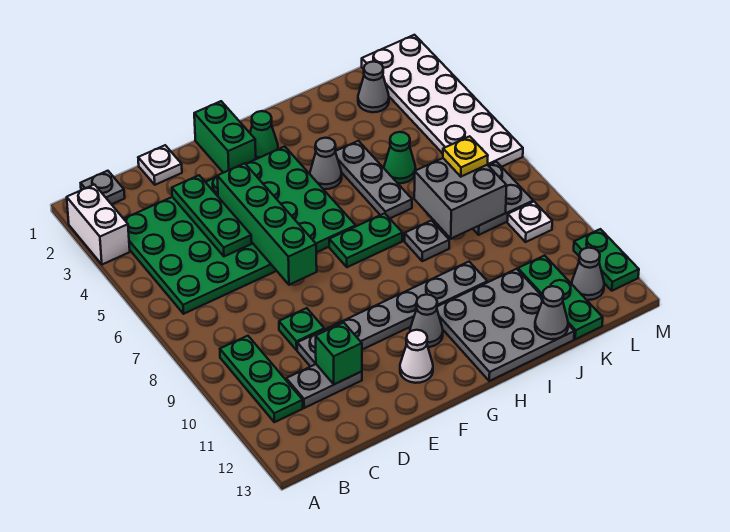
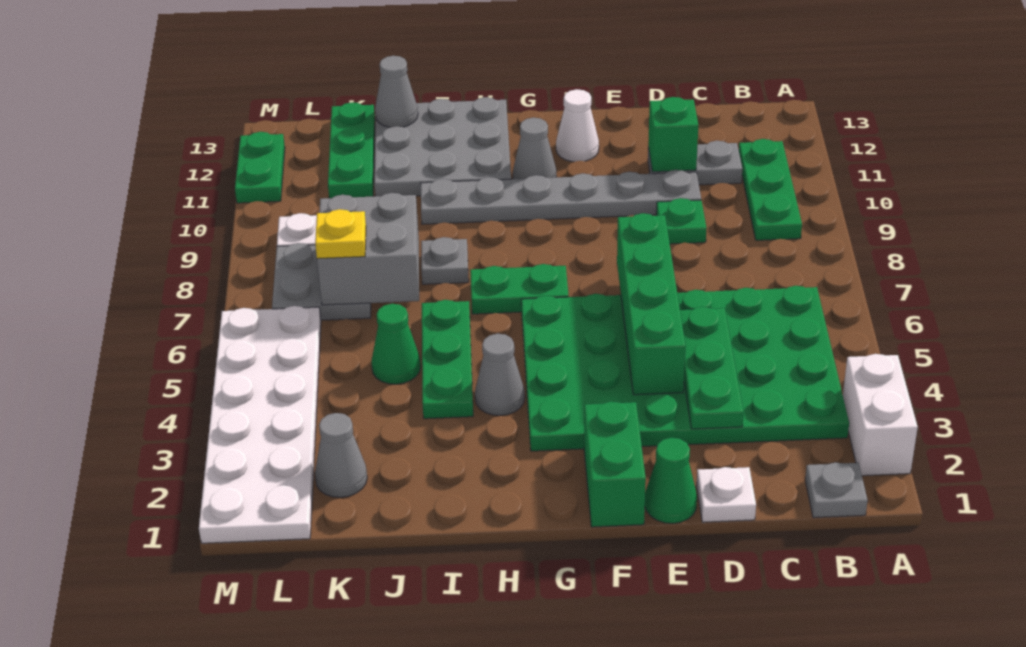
green 1x1 cone [250,111,278,159] -> green 1x1 cone moved to [645,438,697,523]
grey 1x3 plate [335,141,412,218] -> green 1x3 plate [422,300,473,419]
grey 1x1 cone [572,248,604,300] -> none

